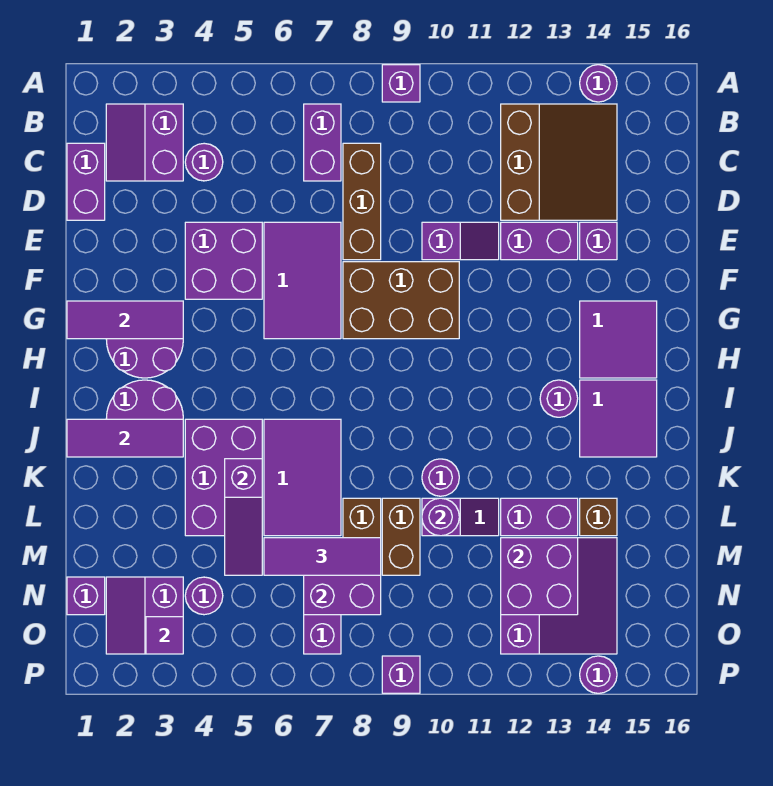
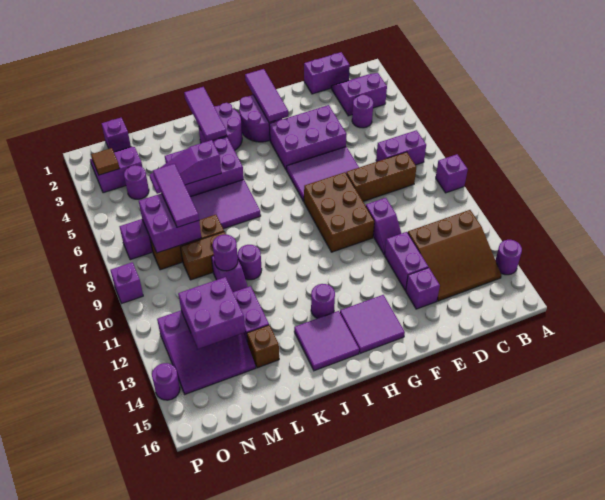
purple 2x2 brick [185,222,262,299] -> purple 2x3 brick [269,105,347,170]
purple 1x1 tile [146,617,183,654] -> brown 1x1 tile [91,148,120,175]

